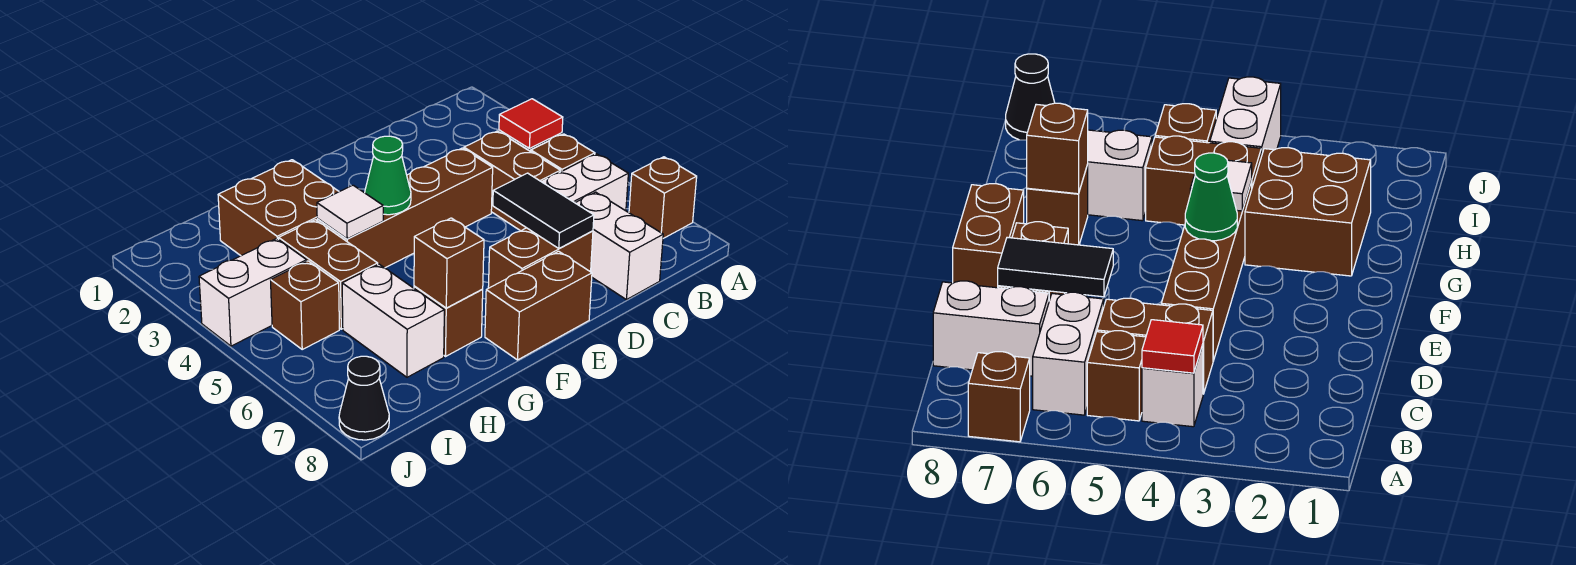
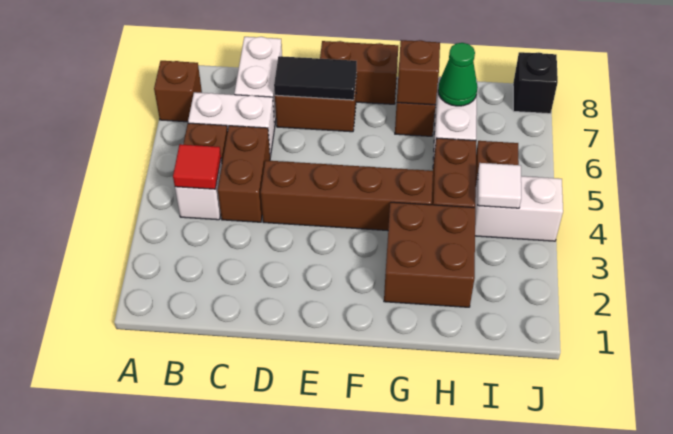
black 1x2 tile [493,173,594,248] -> black 1x2 tile turned to [274,56,357,100]
green 1x1 cone [365,136,411,215] -> green 1x1 cone moved to [438,43,478,106]
white 1x1 tile [317,185,383,239] -> white 1x1 tile moved to [478,163,521,208]
black 1x1 cone [339,356,389,440] -> black 1x1 brick [513,52,558,114]

